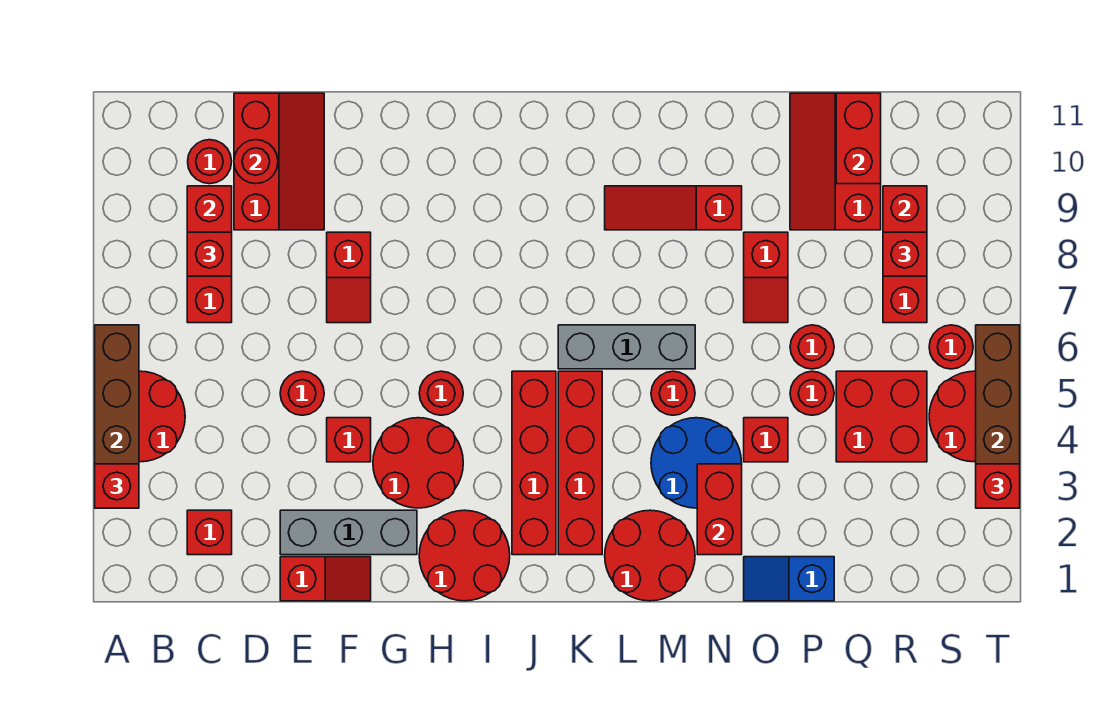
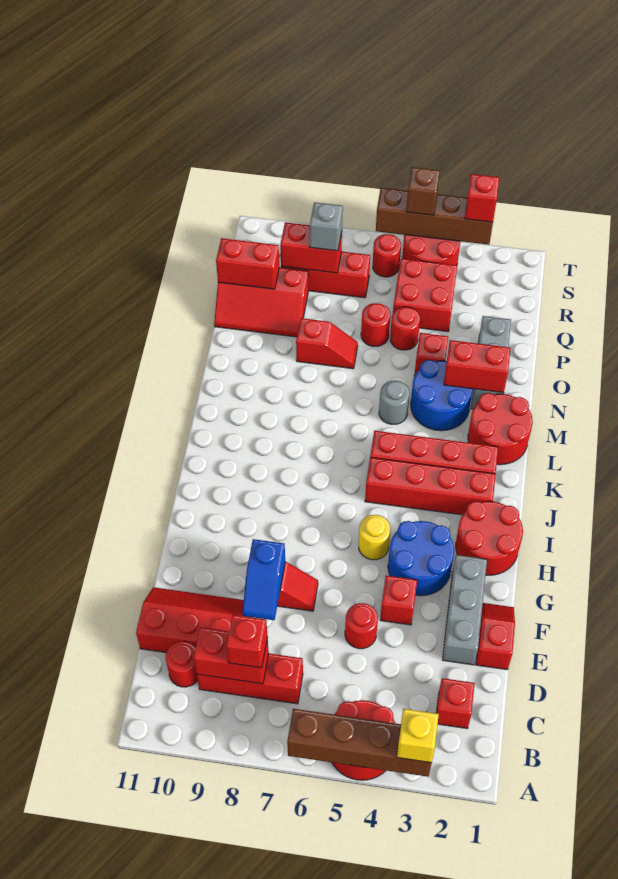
red 1x1 brick [95,464,139,508] -> yellow 1x1 brick [397,709,439,763]
red 1x1 round brick [234,140,278,184] -> none
red 2x2 round brick [373,418,463,508] -> blue 2x2 round brick [388,521,454,596]
red 1x1 round brick [419,371,463,415] -> yellow 1x1 round brick [359,515,390,560]
grey 1x3 brick [558,325,695,369] -> grey 1x3 brick moved to [471,316,511,409]
red 1x3 slope [605,186,742,230] -> none
red 1x1 round brick [651,371,695,415] -> grey 1x1 round brick [379,381,410,424]
blue 1x2 slope [744,557,834,601] -> blue 1x2 slope moved to [243,539,285,620]
red 1x1 brick [883,232,927,276] -> grey 1x1 brick [310,202,343,251]
none -> brown 1x1 brick [406,167,440,215]

